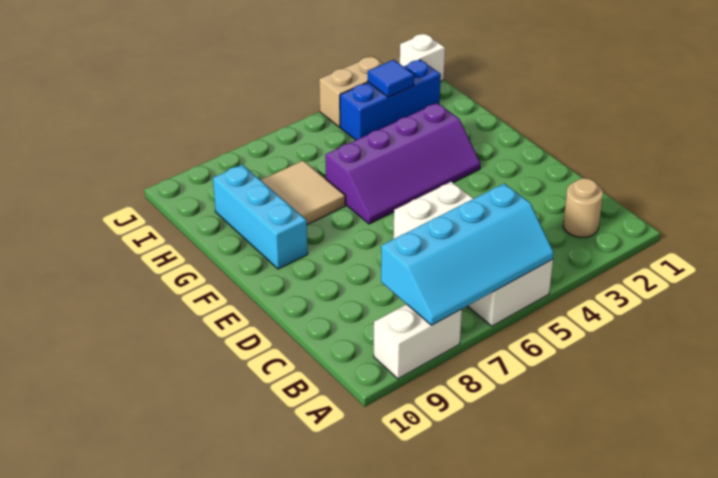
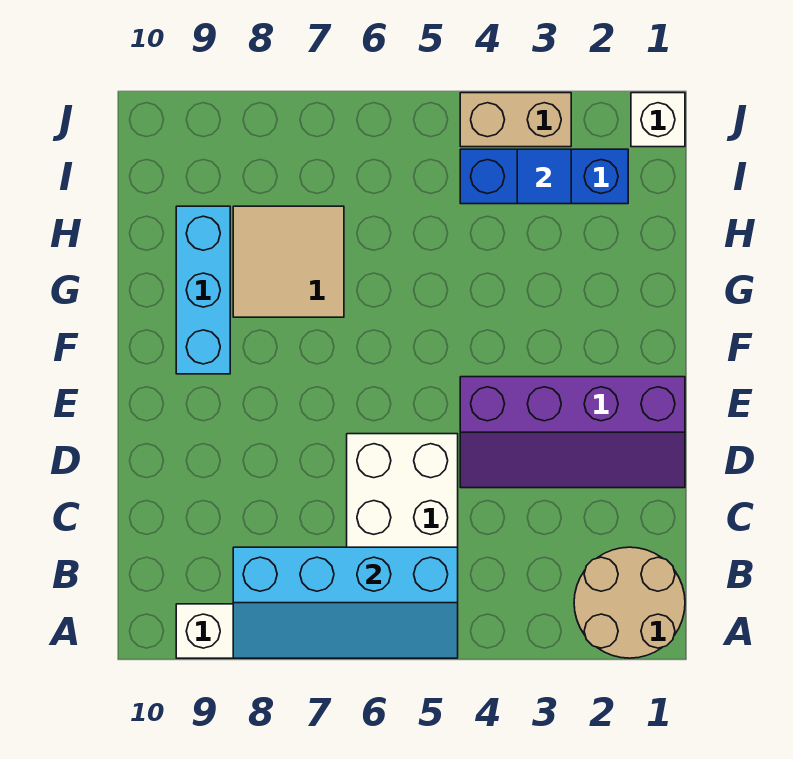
tan 1x1 round brick [563,178,603,237] -> tan 2x2 round brick [574,547,685,658]
purple 2x4 slope [325,103,481,224] -> purple 2x4 slope moved to [460,377,685,488]

